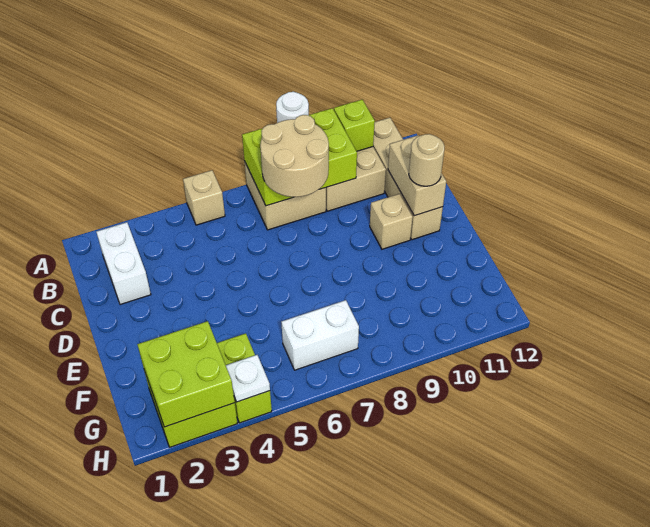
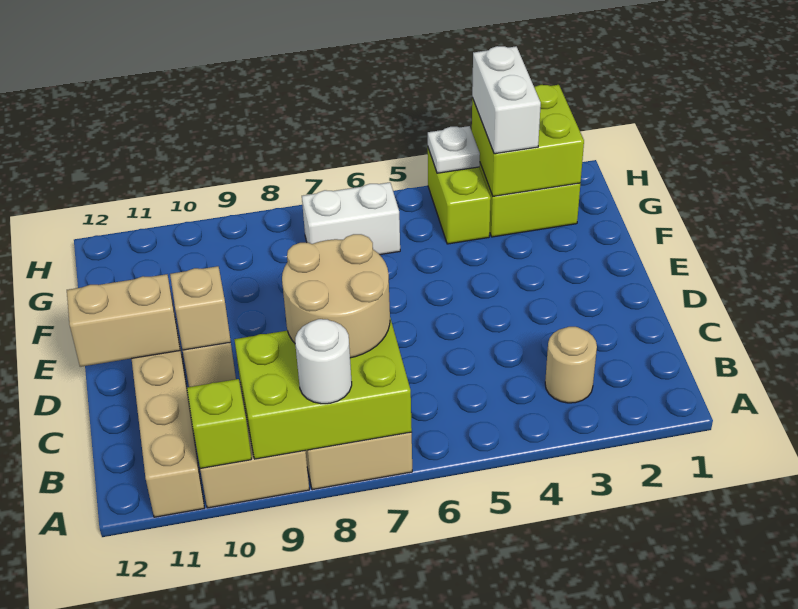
tan 1x1 brick [183,170,225,225] -> tan 1x1 brick moved to [170,266,231,350]
white 1x2 brick [96,222,151,305] -> white 1x2 brick moved to [472,46,541,154]
tan 1x2 brick [388,135,446,216] -> tan 1x2 brick turned to [67,274,180,367]
tan 1x1 round brick [409,134,445,186] -> tan 1x1 round brick moved to [545,327,597,403]

